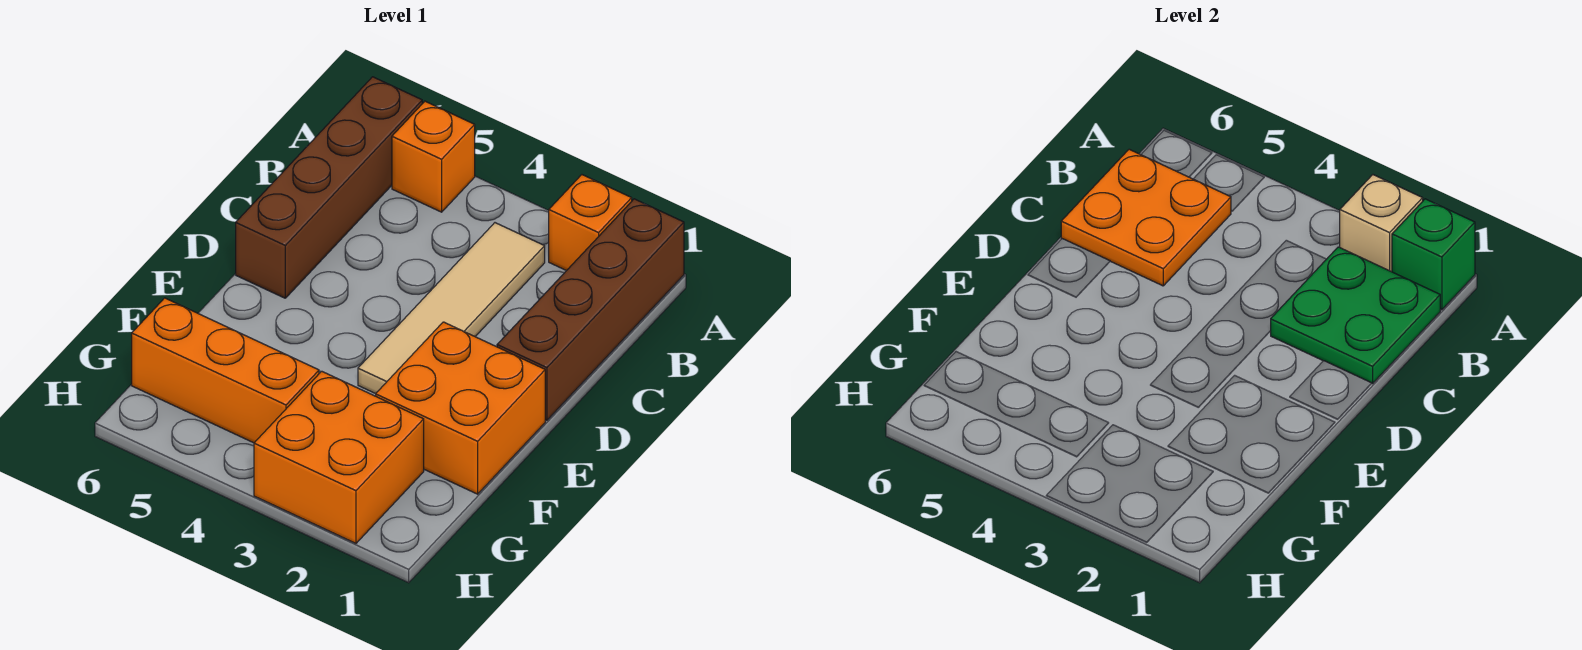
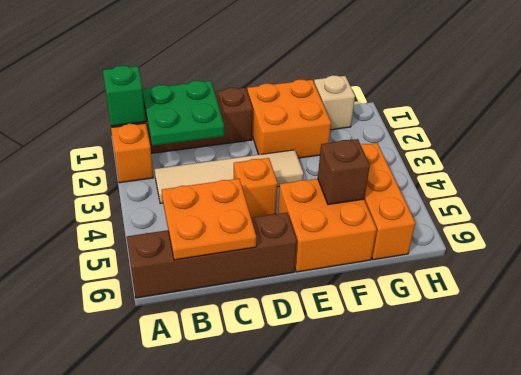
tan 1x1 brick [1340,175,1423,272] -> tan 1x1 brick moved to [314,75,355,130]
orange 1x1 brick [392,101,475,212] -> orange 1x1 brick moved to [234,158,278,218]
none -> brown 1x1 brick [318,139,370,205]
orange 2x2 brick [254,371,424,543] -> orange 2x2 brick moved to [278,179,377,272]

